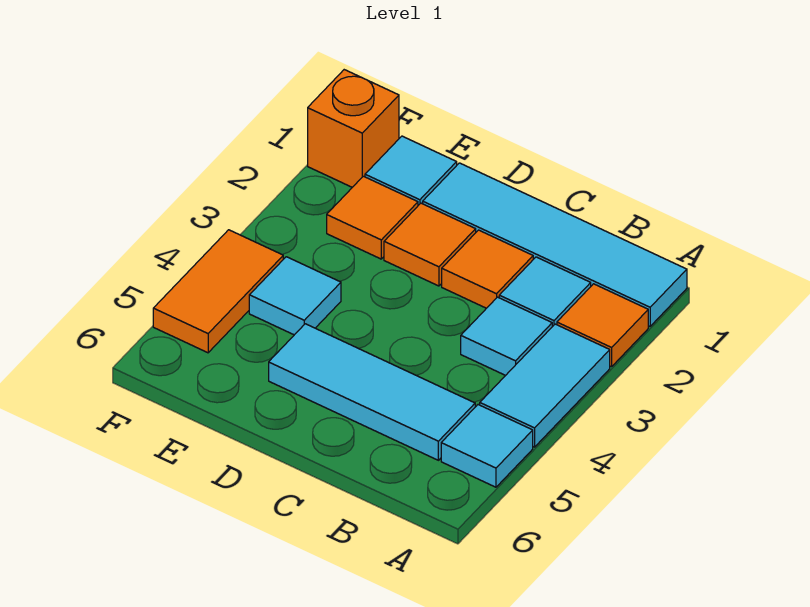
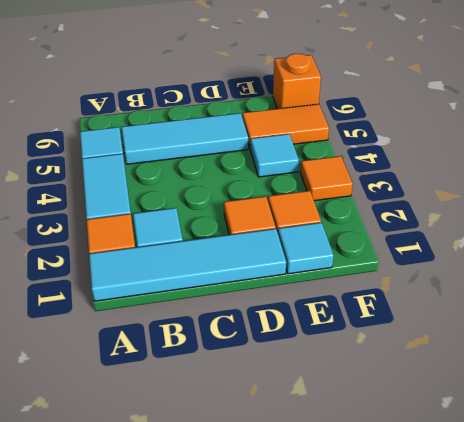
cyan 1x1 tile [461,297,552,375] -> none
orange 1x1 tile [442,230,533,308] -> orange 1x1 tile moved to [300,156,353,201]
orange 1x1 brick [308,70,399,187] -> orange 1x1 brick moved to [273,54,321,109]
orange 1x2 tile [153,230,283,353] -> orange 1x2 tile turned to [243,104,329,148]

